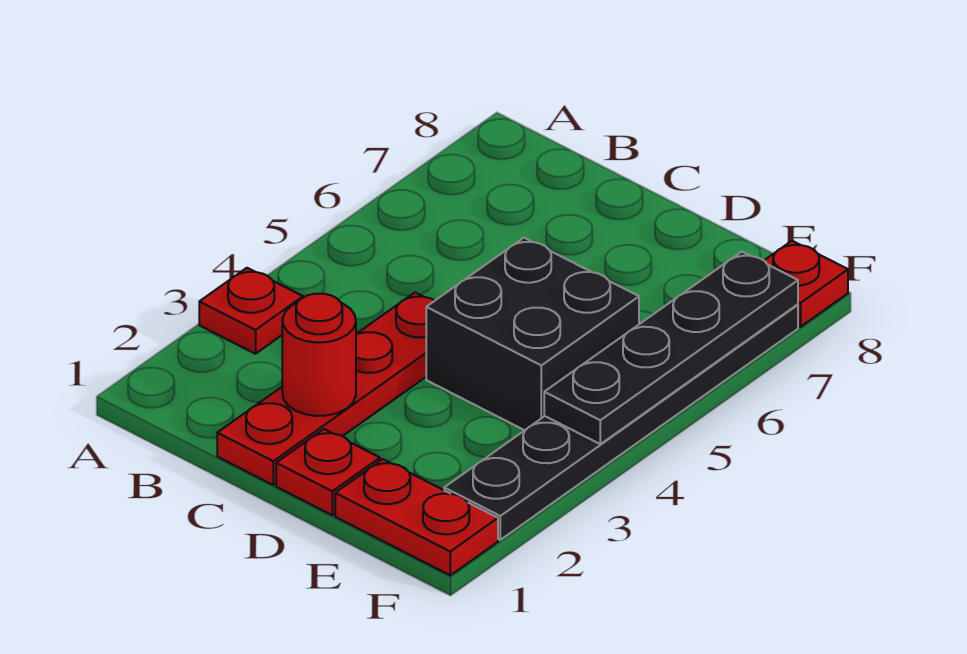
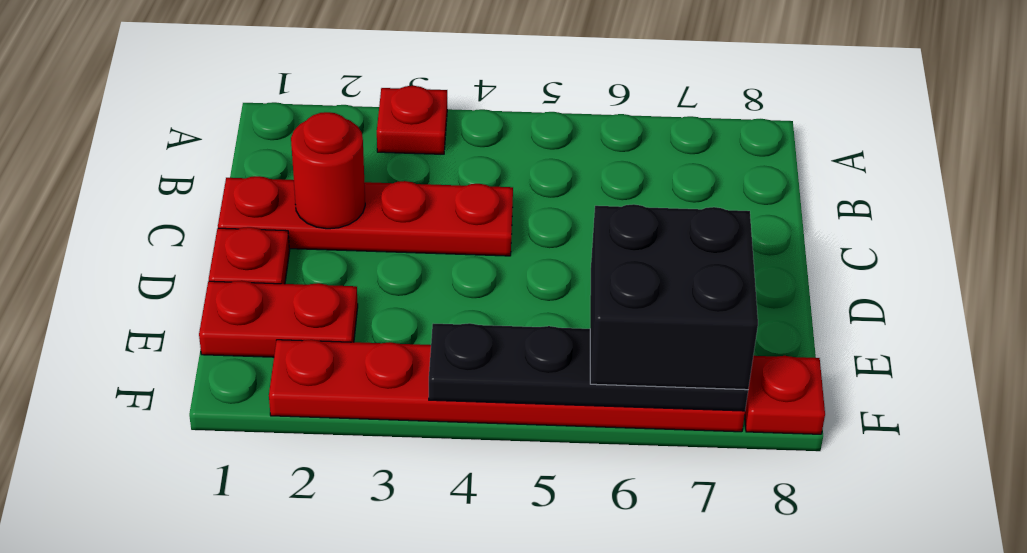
black 2x2 brick [426,238,639,430] -> black 2x2 brick moved to [590,204,758,390]
red 1x2 plate [335,459,498,575] -> red 1x2 plate turned to [199,281,358,357]
black 1x6 plate [444,304,798,540] -> red 1x6 plate [269,340,745,432]

